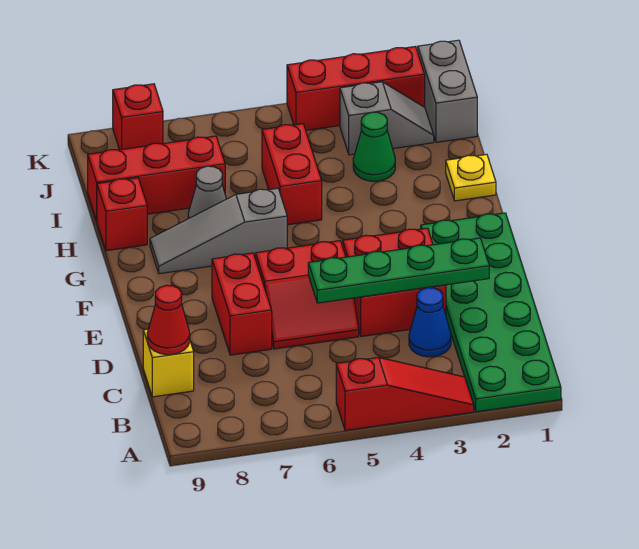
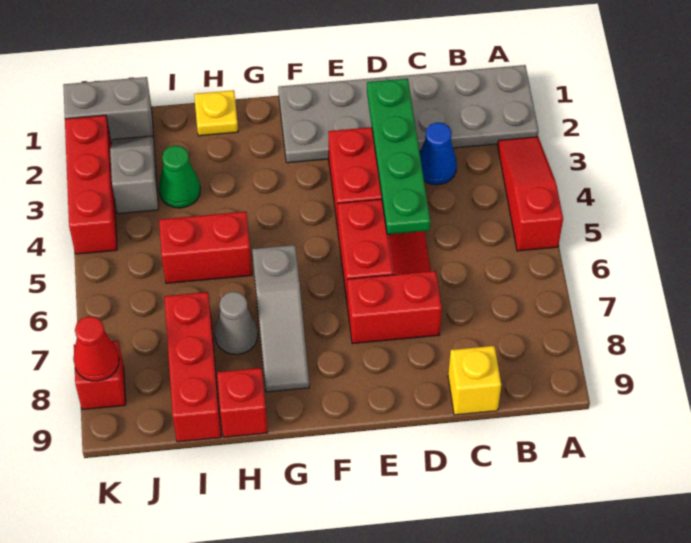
green 2x6 plate [421,213,561,412] -> grey 2x6 plate [278,65,539,163]
red 1x1 cone [147,285,190,355] -> red 1x1 cone moved to [73,316,119,381]

